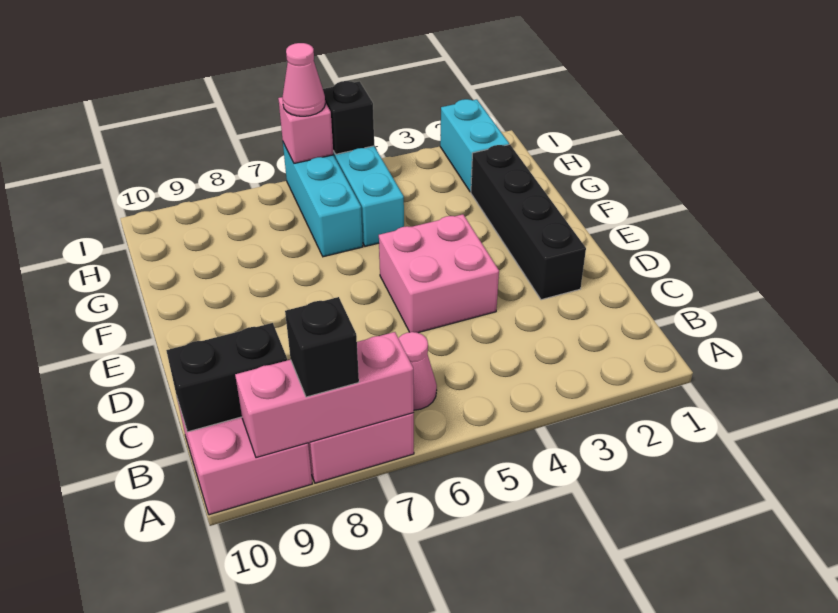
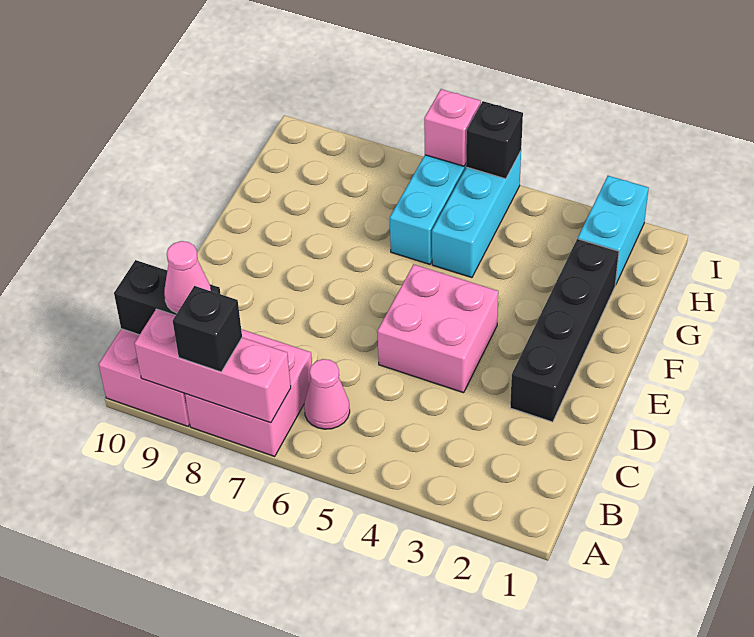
pink 1x1 cone [282,43,325,116] -> pink 1x1 cone moved to [164,241,211,313]

